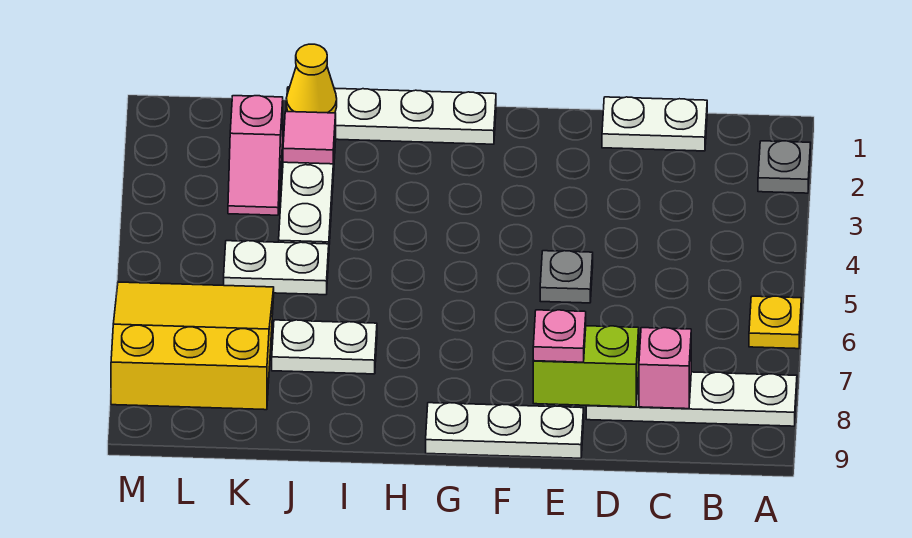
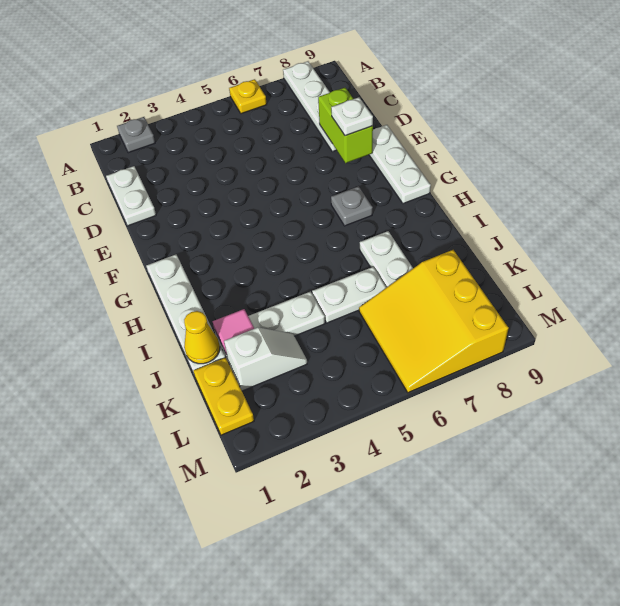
pink 1x1 brick [639,328,691,409] -> none
grey 1x1 plate [540,251,593,303] -> grey 1x1 plate moved to [331,186,373,226]
pink 1x1 plate [533,310,586,362] -> white 1x1 plate [331,97,373,136]
white 1x2 plate [224,241,329,295] -> white 1x2 plate turned to [312,267,387,323]
none -> yellow 1x2 plate [193,357,254,435]
pink 1x2 slope [228,96,283,215] -> white 1x2 slope [224,327,307,391]

